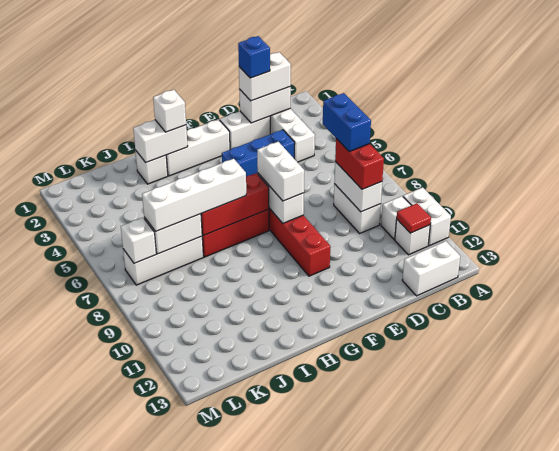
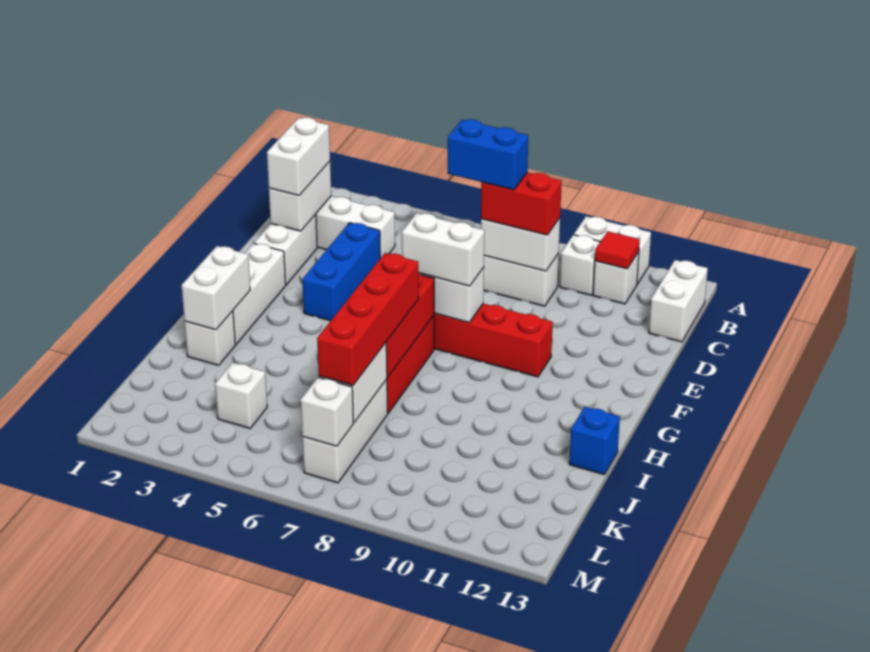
blue 1x1 brick [238,36,270,78] -> blue 1x1 brick moved to [569,407,620,475]
white 1x1 brick [153,90,186,132] -> white 1x1 brick moved to [215,363,267,428]
white 1x4 brick [142,159,246,232] -> red 1x4 brick [317,253,419,385]

